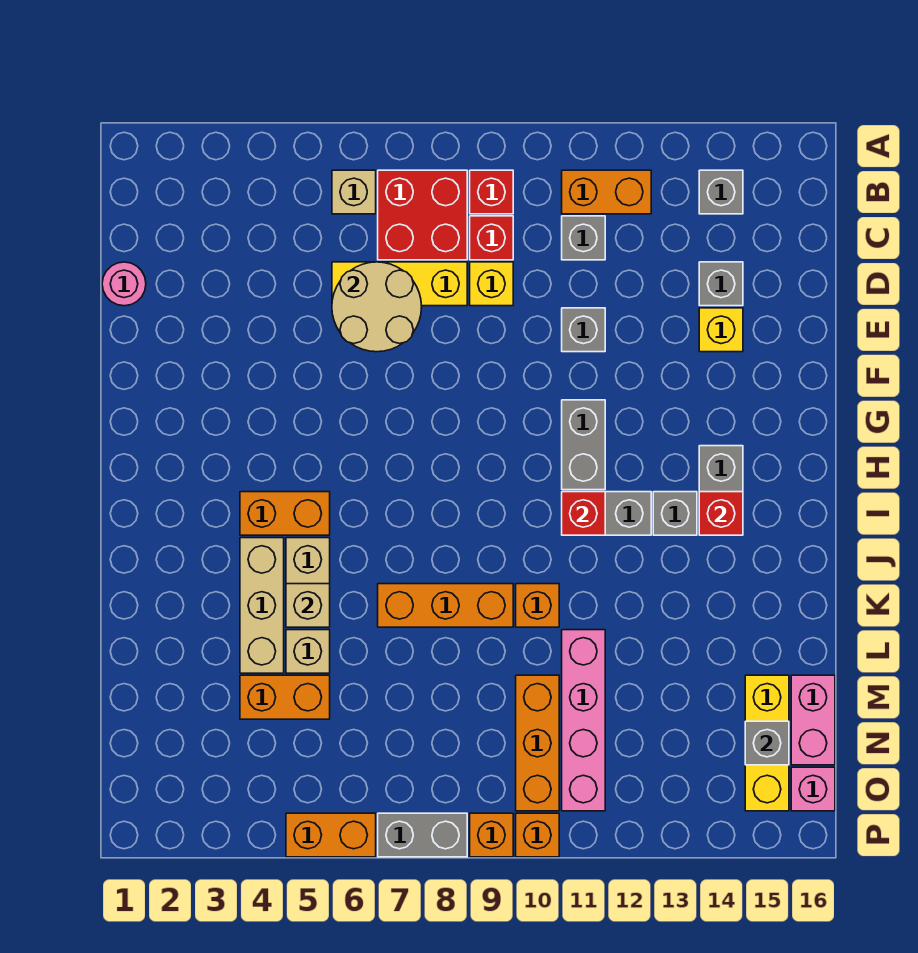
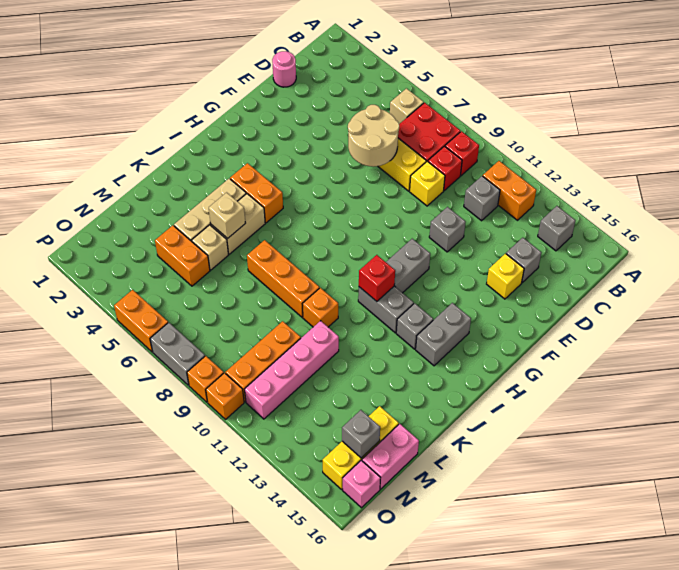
red 1x1 brick [699,492,743,535] -> none

